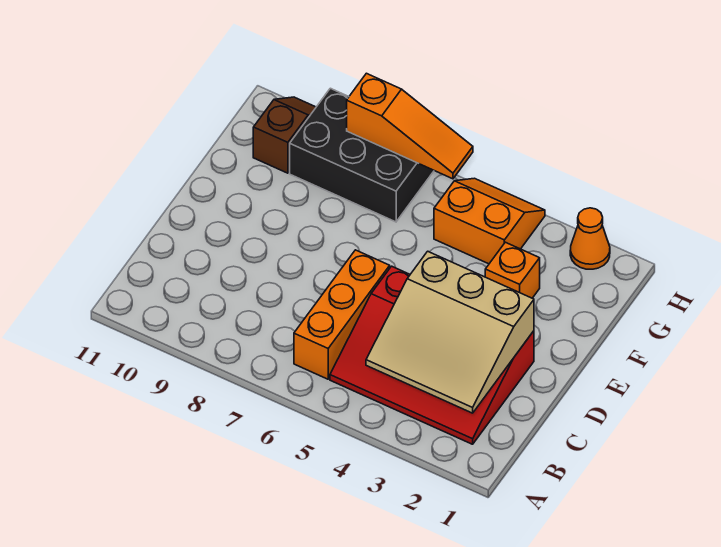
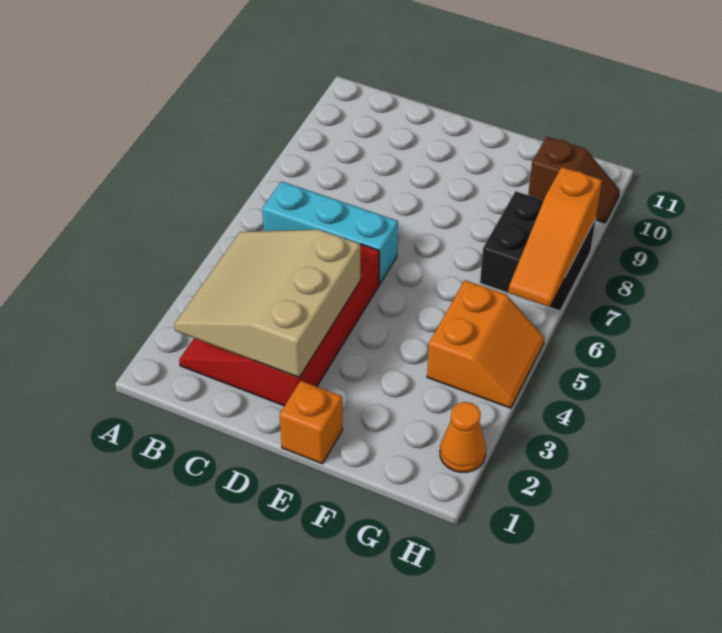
orange 1x3 brick [294,250,390,379] -> cyan 1x3 brick [262,181,398,284]
orange 1x1 brick [485,242,540,298] -> orange 1x1 brick moved to [280,381,343,464]
black 2x3 brick [290,88,434,222] -> black 2x2 brick [480,191,596,311]

